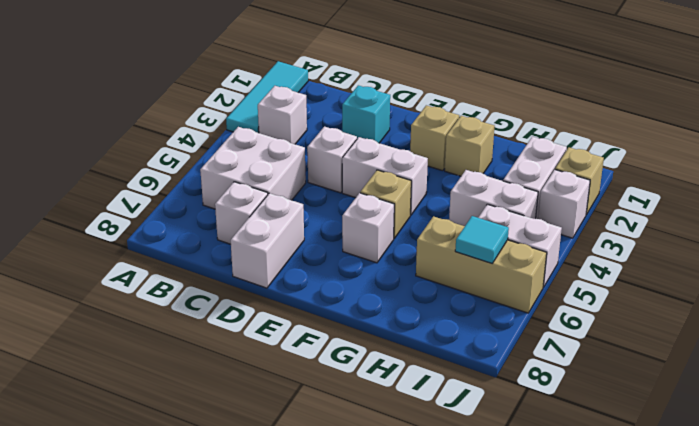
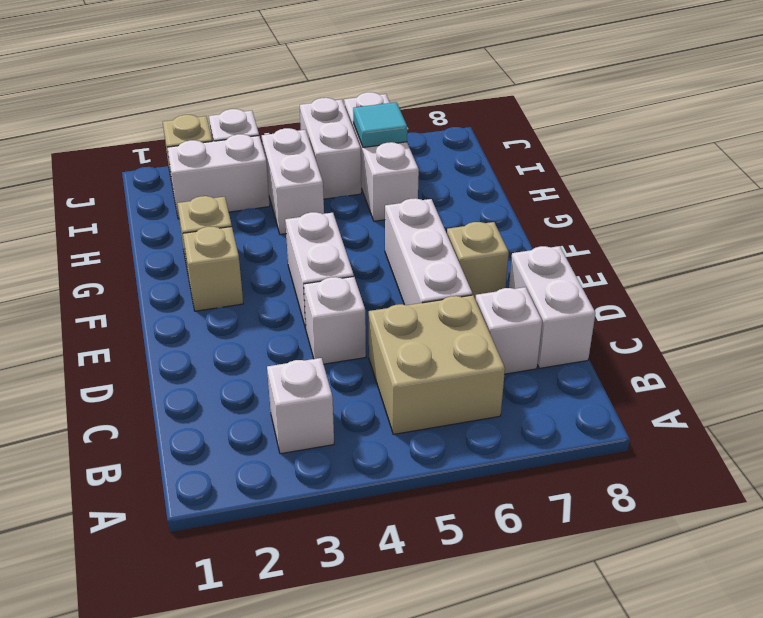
cyan 1x3 tile [226,61,308,133] -> none
white 2x2 brick [200,127,306,209] -> tan 2x2 brick [369,295,505,434]
cyan 1x1 brick [342,85,390,143] -> none
white 1x2 brick [231,193,304,288] -> white 1x2 brick turned to [509,246,595,368]
tan 1x1 brick [360,170,411,238] -> tan 1x1 brick moved to [447,222,509,299]
white 1x1 brick [342,193,394,263] -> white 1x3 brick [385,198,473,305]
tan 1x3 brick [416,216,547,313] -> white 1x3 brick [344,92,419,221]

